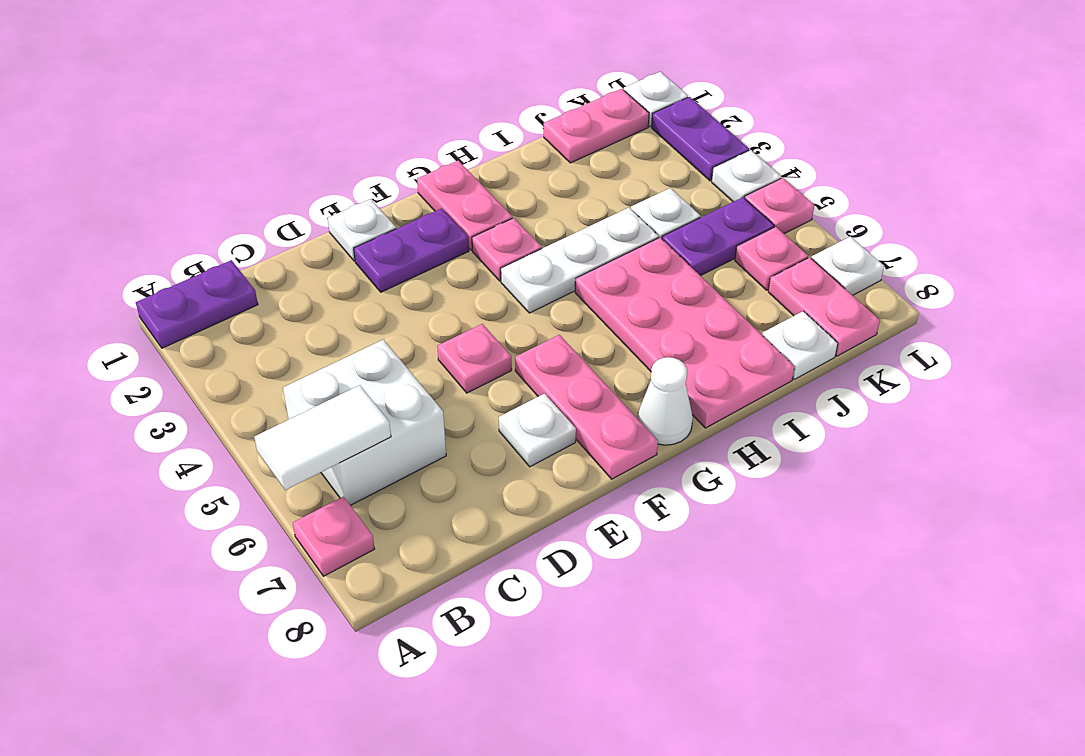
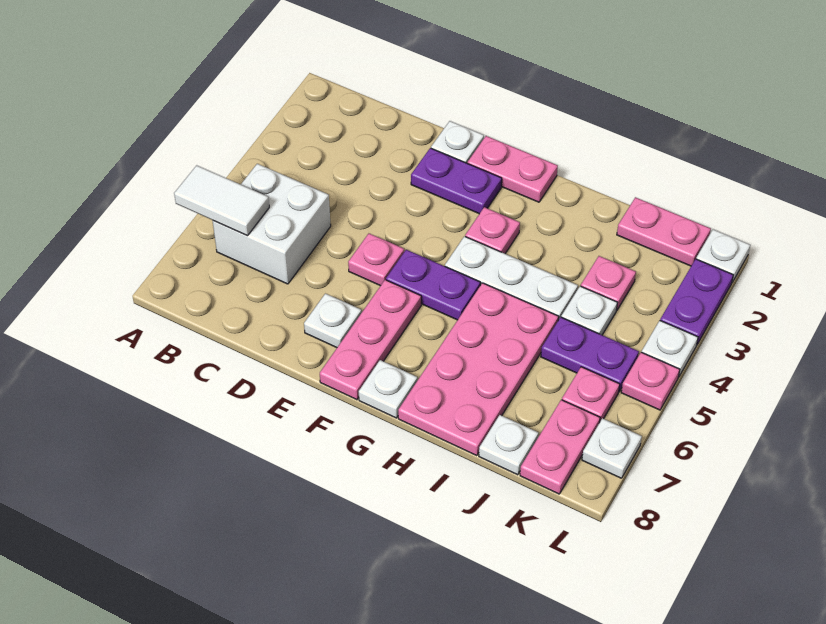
purple 1x2 plate [136,260,258,348] -> purple 1x2 plate moved to [386,250,480,320]
pink 1x1 plate [293,497,374,576] -> pink 1x1 plate moved to [581,256,636,311]
pink 1x2 plate [417,161,512,250] -> pink 1x2 plate turned to [467,136,558,202]
white 1x1 cone [638,357,693,445] -> white 1x1 plate [359,360,417,418]

